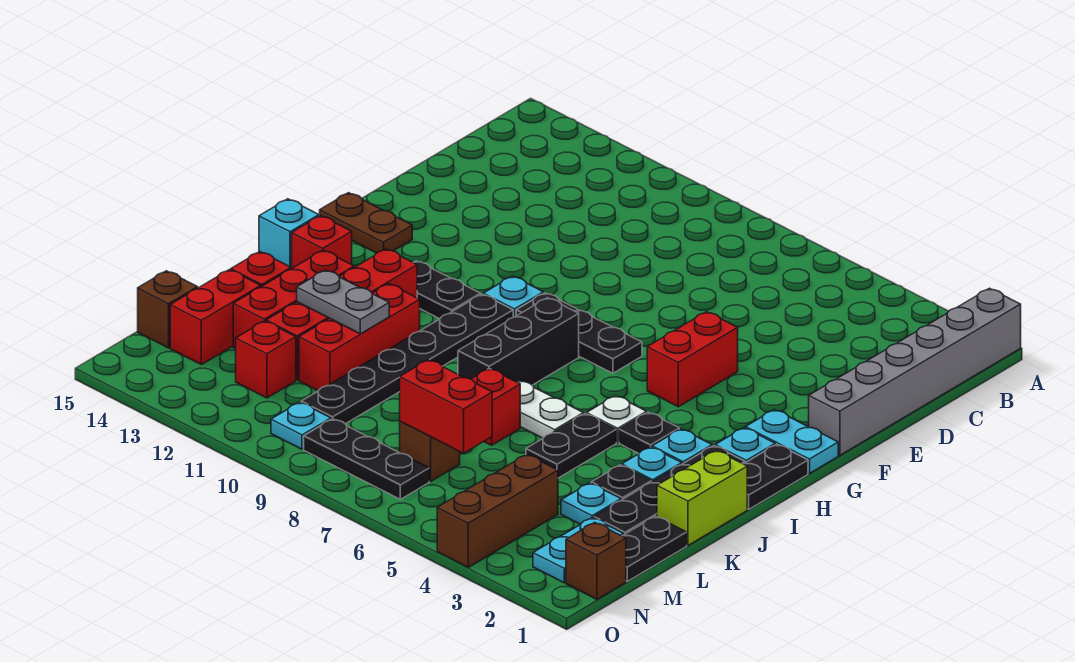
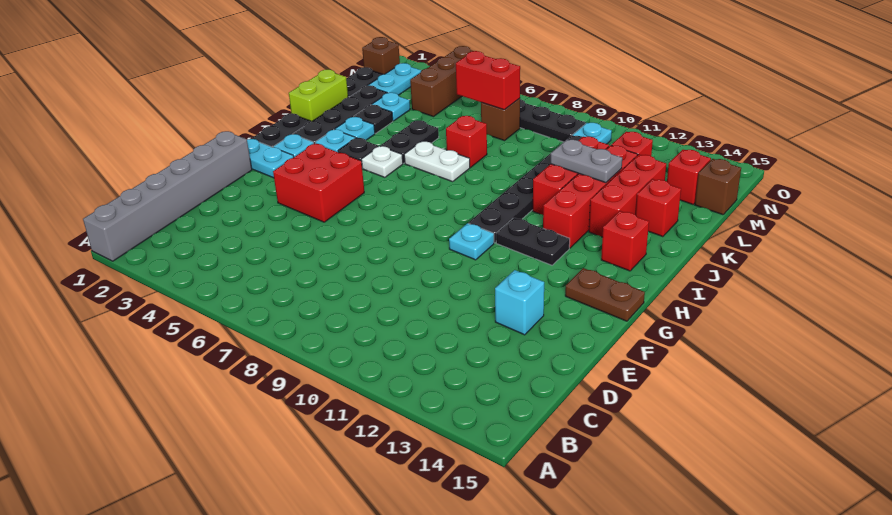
red 1x2 brick [647,312,738,407] -> red 2x2 brick [273,144,364,222]
black 1x3 plate [516,293,642,373] -> none
black 1x3 brick [458,298,579,385] -> none
cyan 1x1 brick [259,199,319,269] -> cyan 1x1 brick moved to [495,270,544,335]
red 1x2 brick [170,270,261,365] -> red 1x1 brick [667,150,711,204]

